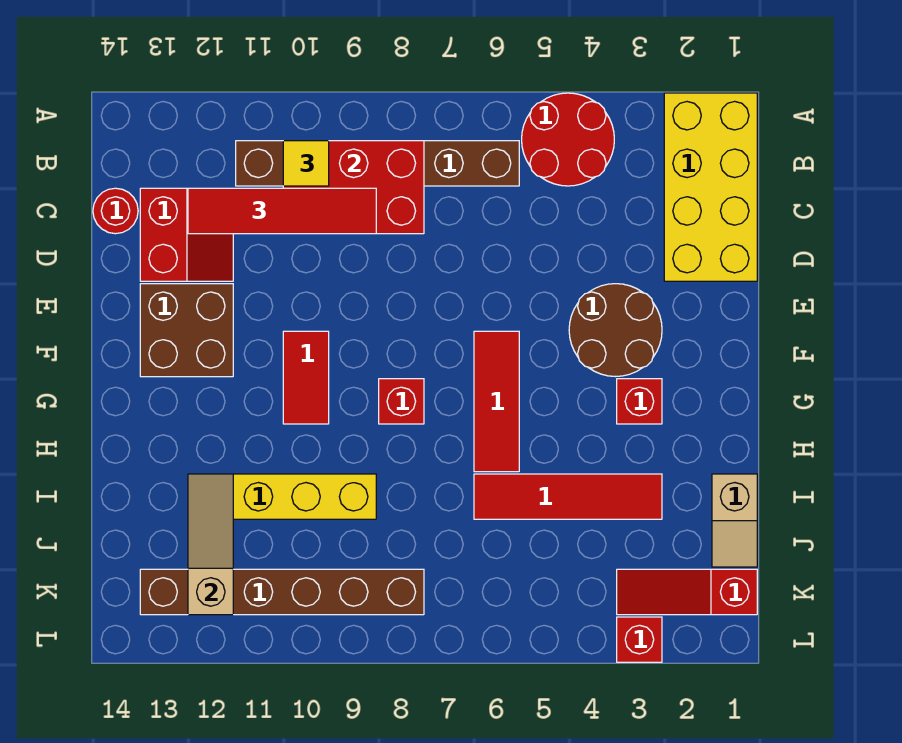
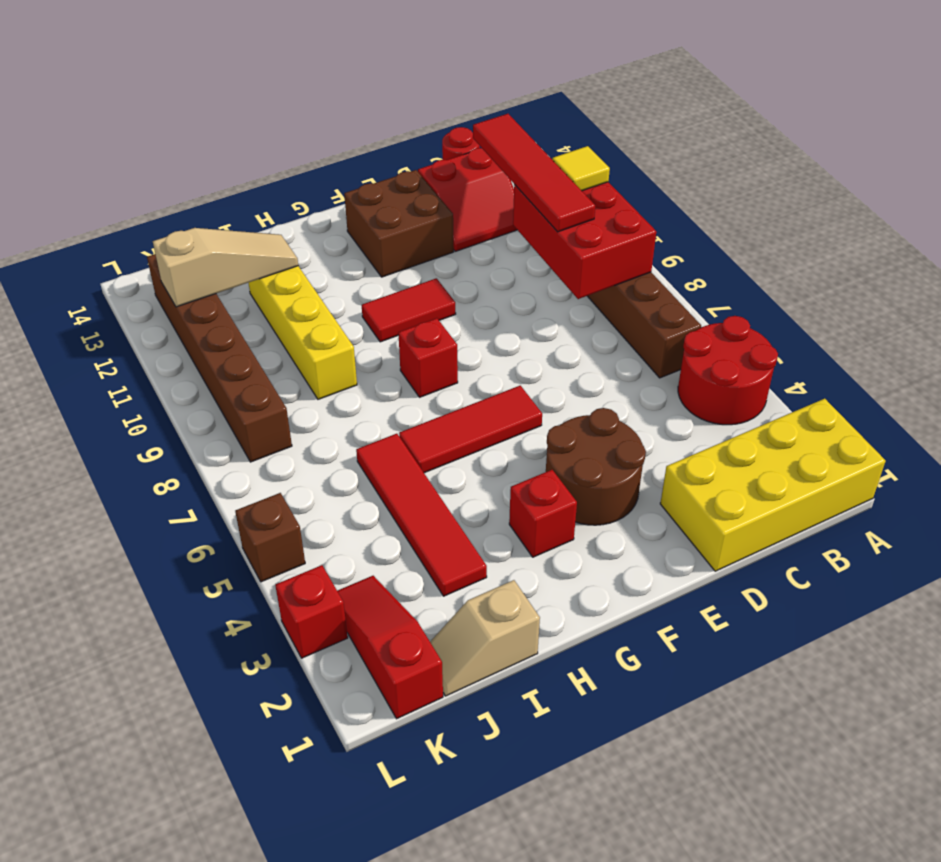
none -> brown 1x1 brick [235,493,305,582]

